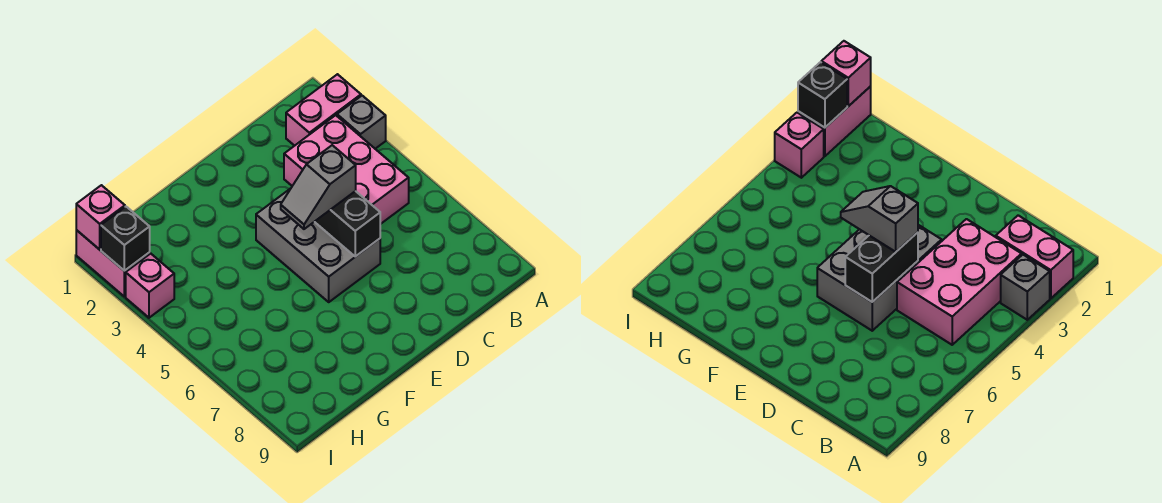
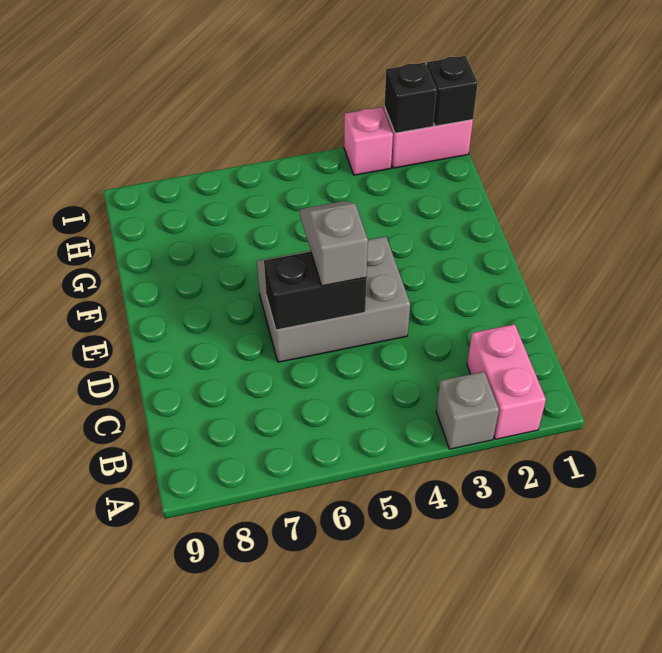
pink 2x3 brick [284,115,409,224] -> none
pink 1x1 brick [76,185,125,250] -> black 1x1 brick [427,56,478,126]

